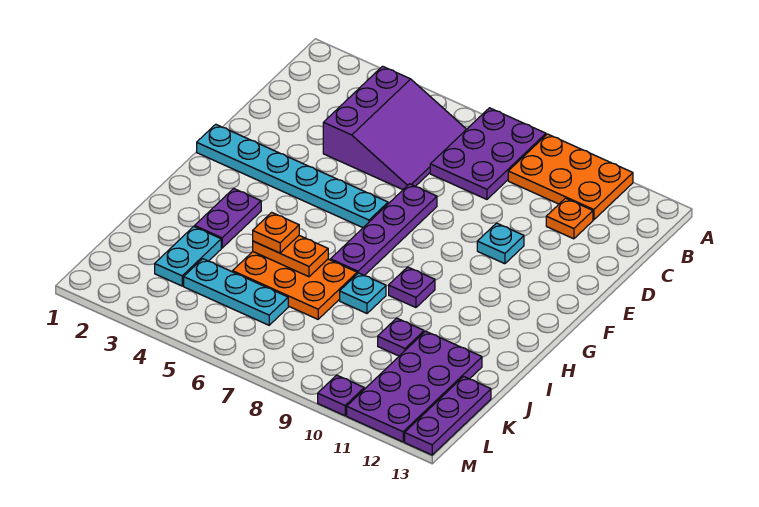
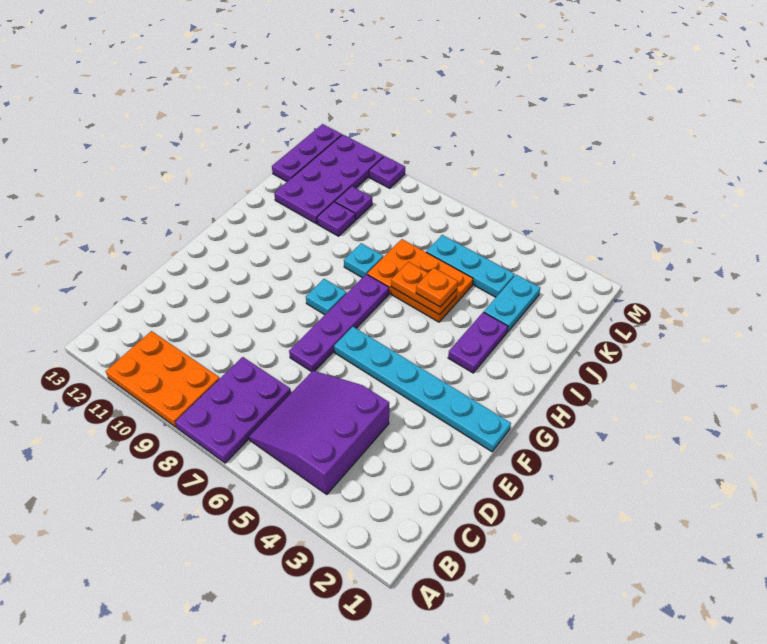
orange 1x1 plate [546,198,593,239] -> none
cyan 1x1 plate [477,223,524,264] -> cyan 1x1 plate moved to [306,279,347,315]
purple 1x1 plate [389,267,435,308] -> purple 1x1 plate moved to [335,186,372,220]

